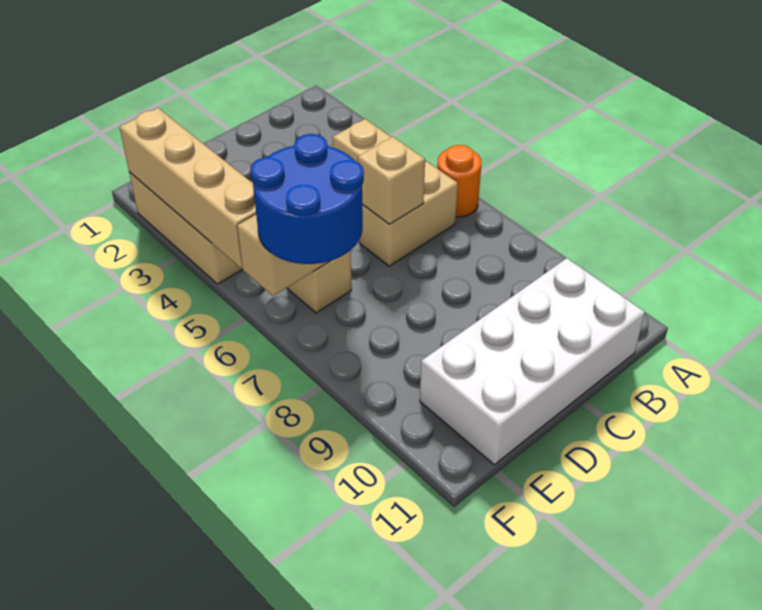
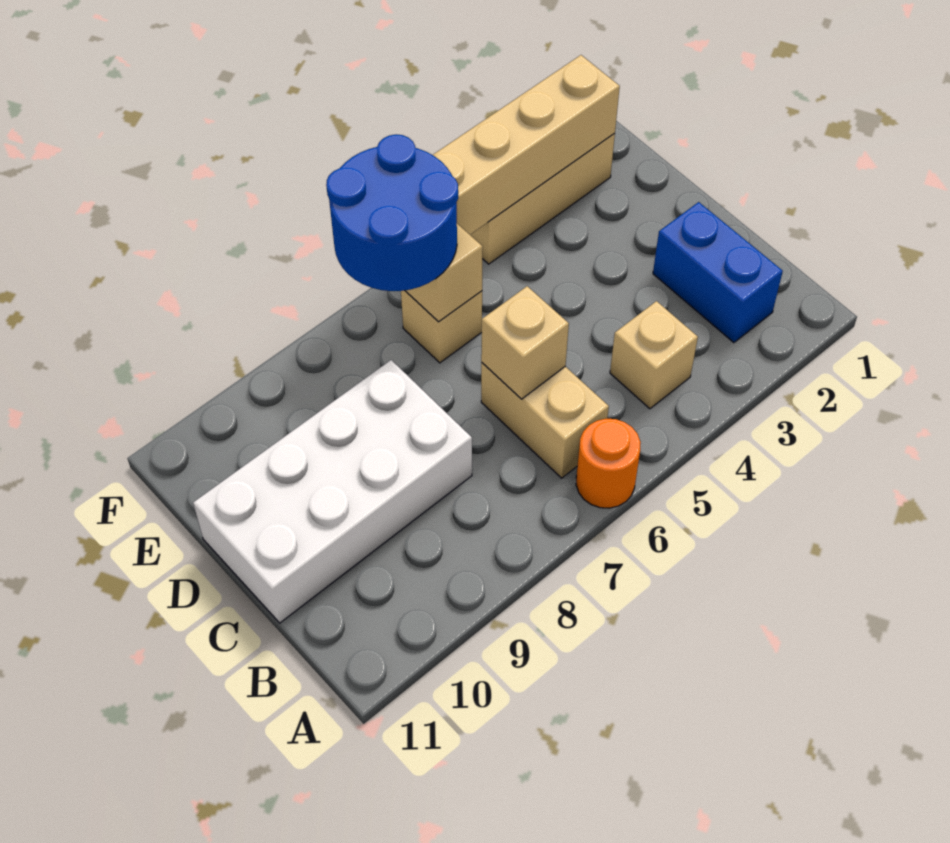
none -> blue 1x2 brick [653,202,783,343]
white 2x4 brick [420,258,645,465] -> white 2x4 brick turned to [193,360,472,623]

